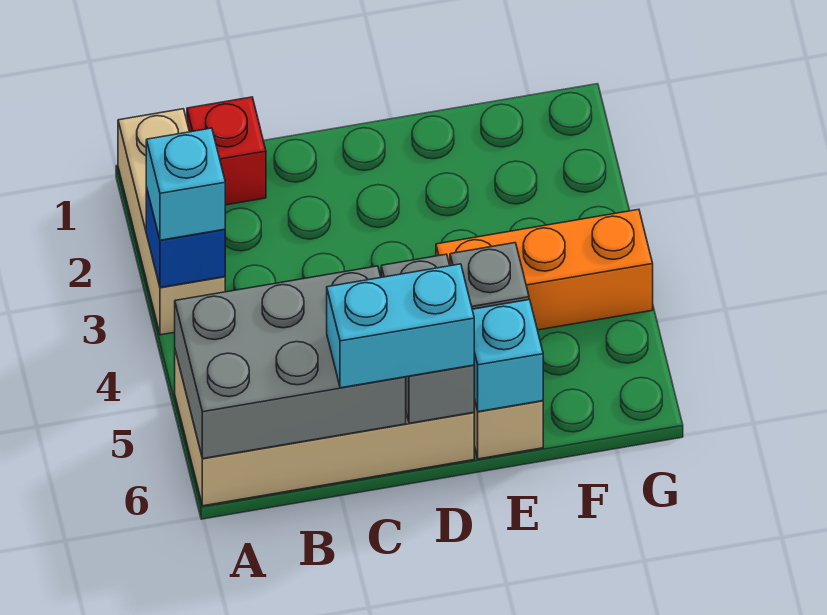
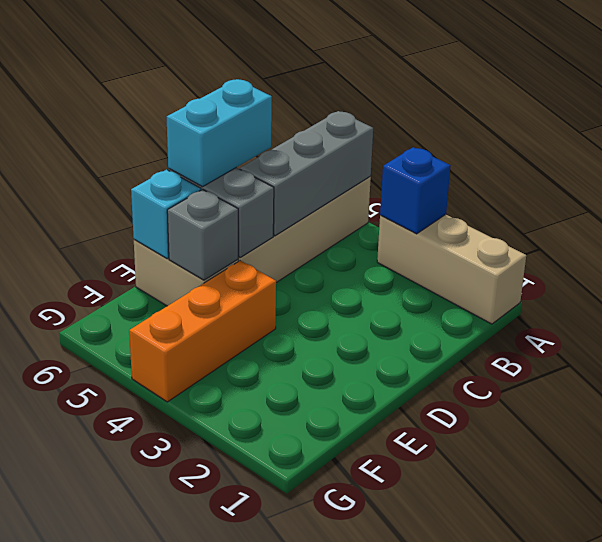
cyan 1x1 brick [146,128,225,240] -> none
grey 2x3 brick [175,266,406,459] -> grey 1x3 brick [240,111,373,236]
red 1x1 brick [187,97,266,205] -> none

